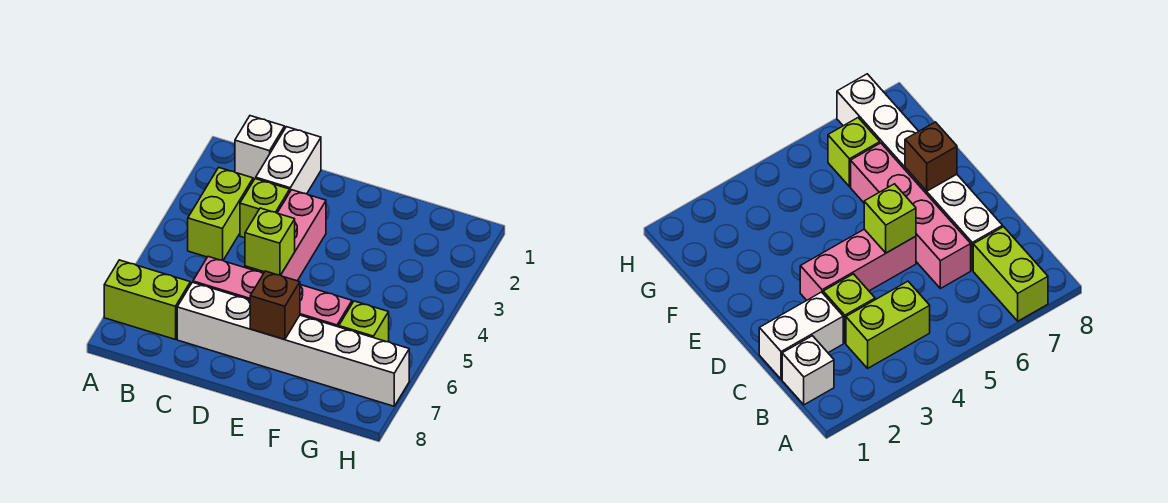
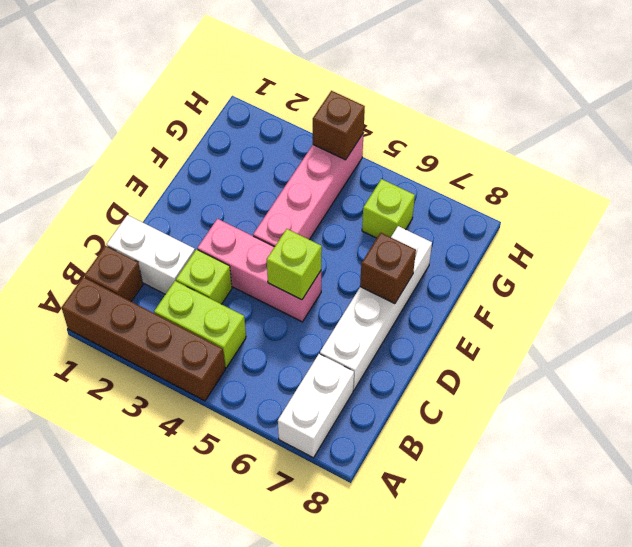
none -> brown 1x4 brick [61,277,225,401]
lime 1x2 brick [104,260,190,339] -> white 1x2 brick [278,354,354,458]
white 1x1 brick [235,116,285,179] -> brown 1x1 brick [84,246,143,301]
pink 1x4 brick [193,257,352,327] -> pink 1x4 brick moved to [253,133,364,247]
white 1x6 brick [177,282,409,406] -> white 1x4 brick [320,226,432,390]
none -> brown 1x1 brick [313,91,365,160]

